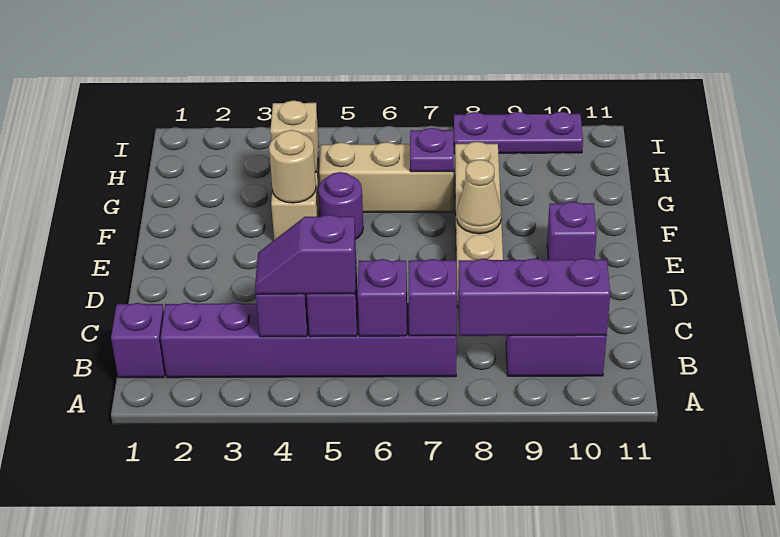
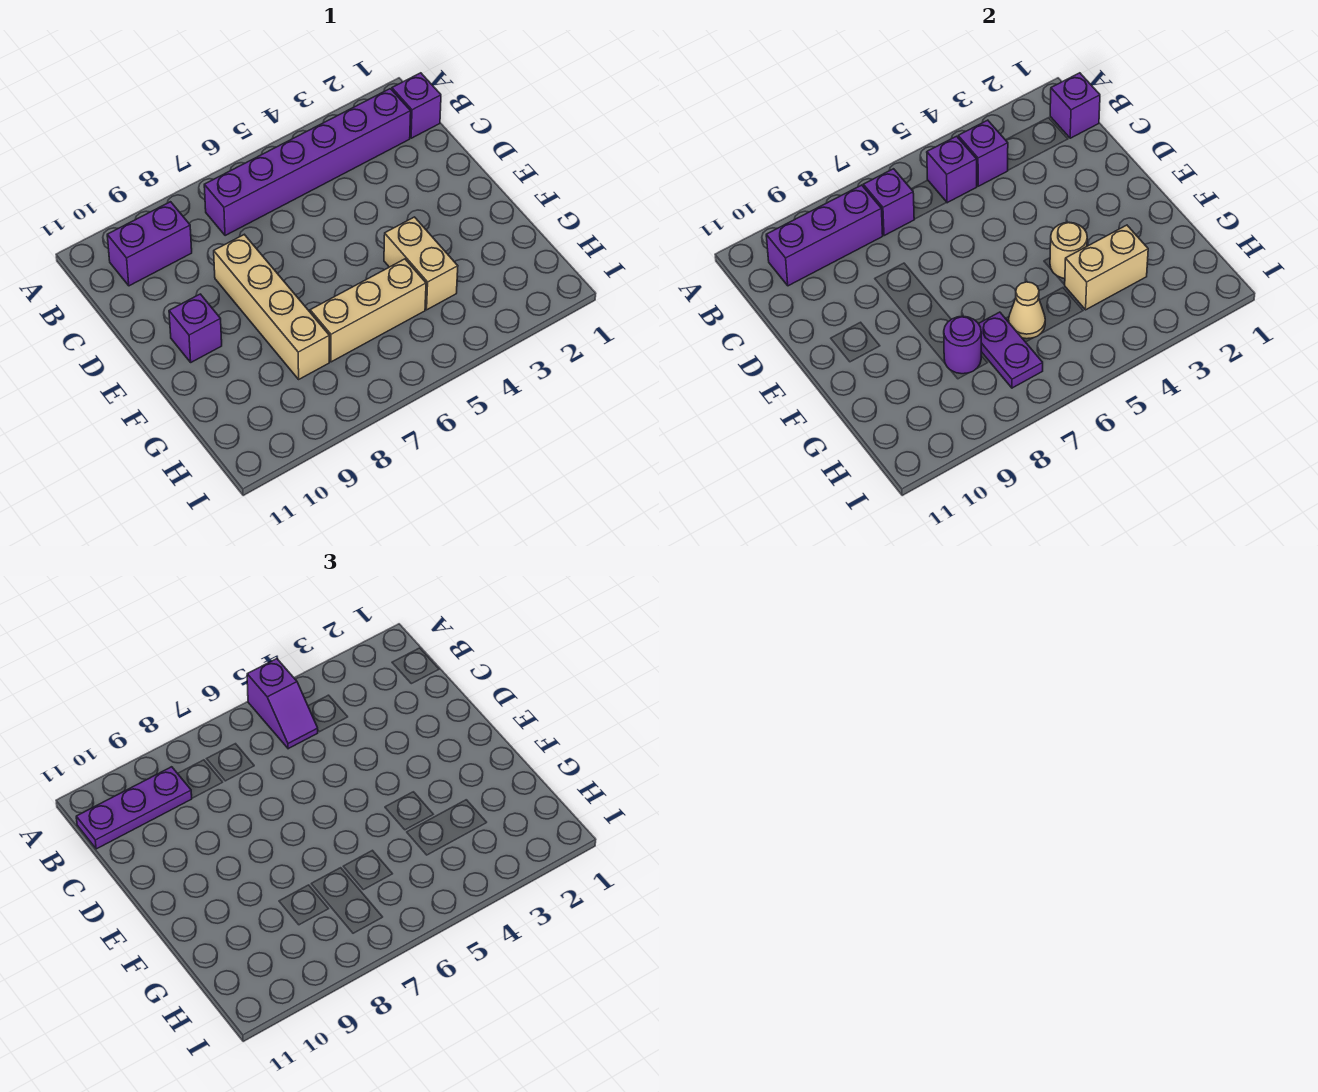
purple 1x2 slope [255,215,356,294] -> purple 1x2 slope turned to [247,659,318,749]
purple 1x1 brick [358,259,407,336] -> purple 1x1 brick moved to [1050,73,1100,138]
tan 1x1 cone [457,160,502,234] -> tan 1x1 cone moved to [1009,282,1045,339]
purple 1x1 round brick [318,172,363,239] -> purple 1x1 round brick moved to [944,316,981,374]
tan 1x1 brick [270,100,319,172] -> tan 1x2 brick [1065,225,1148,310]
purple 1x1 plate [410,128,454,172] -> purple 1x2 plate [979,312,1043,388]
purple 1x3 plate [454,112,583,153] -> purple 1x3 plate moved to [76,767,192,849]

